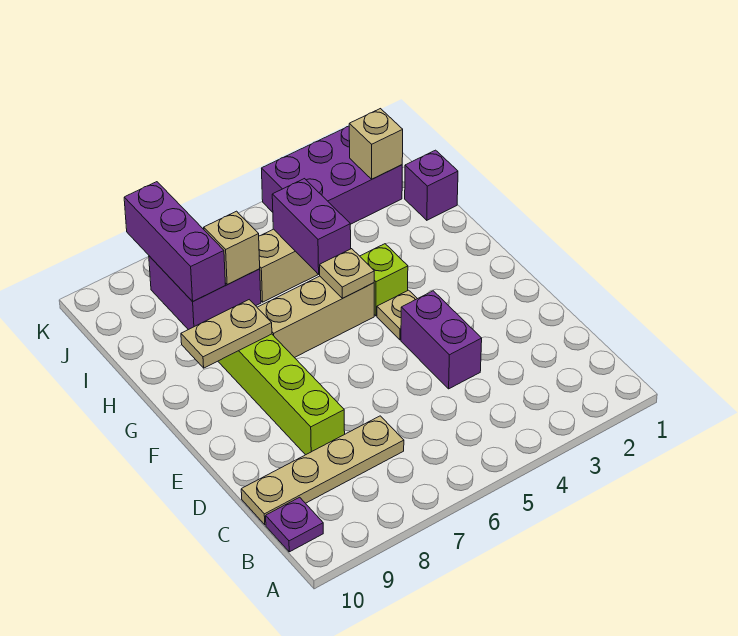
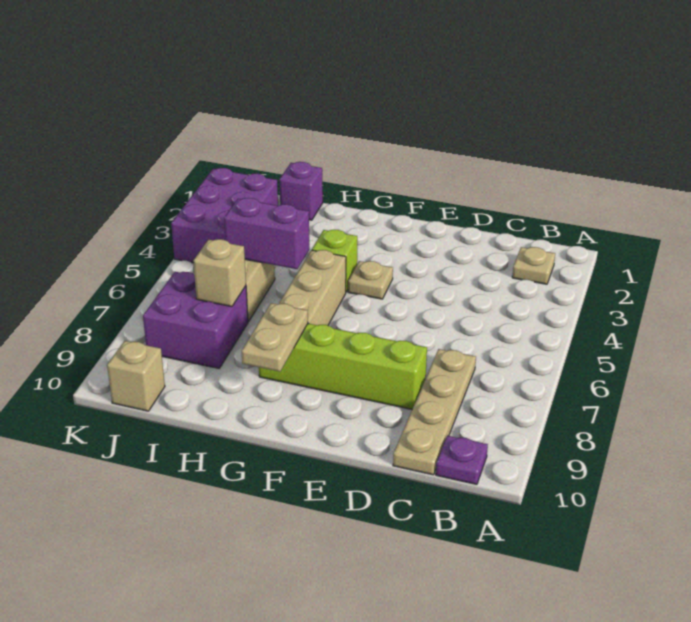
purple 1x2 brick [401,291,482,389] -> none
tan 1x1 plate [320,249,374,298] -> tan 1x1 plate moved to [512,247,555,284]
purple 1x3 brick [124,182,225,302] -> none
tan 1x1 brick [349,109,403,179] -> tan 1x1 brick moved to [107,341,165,411]

